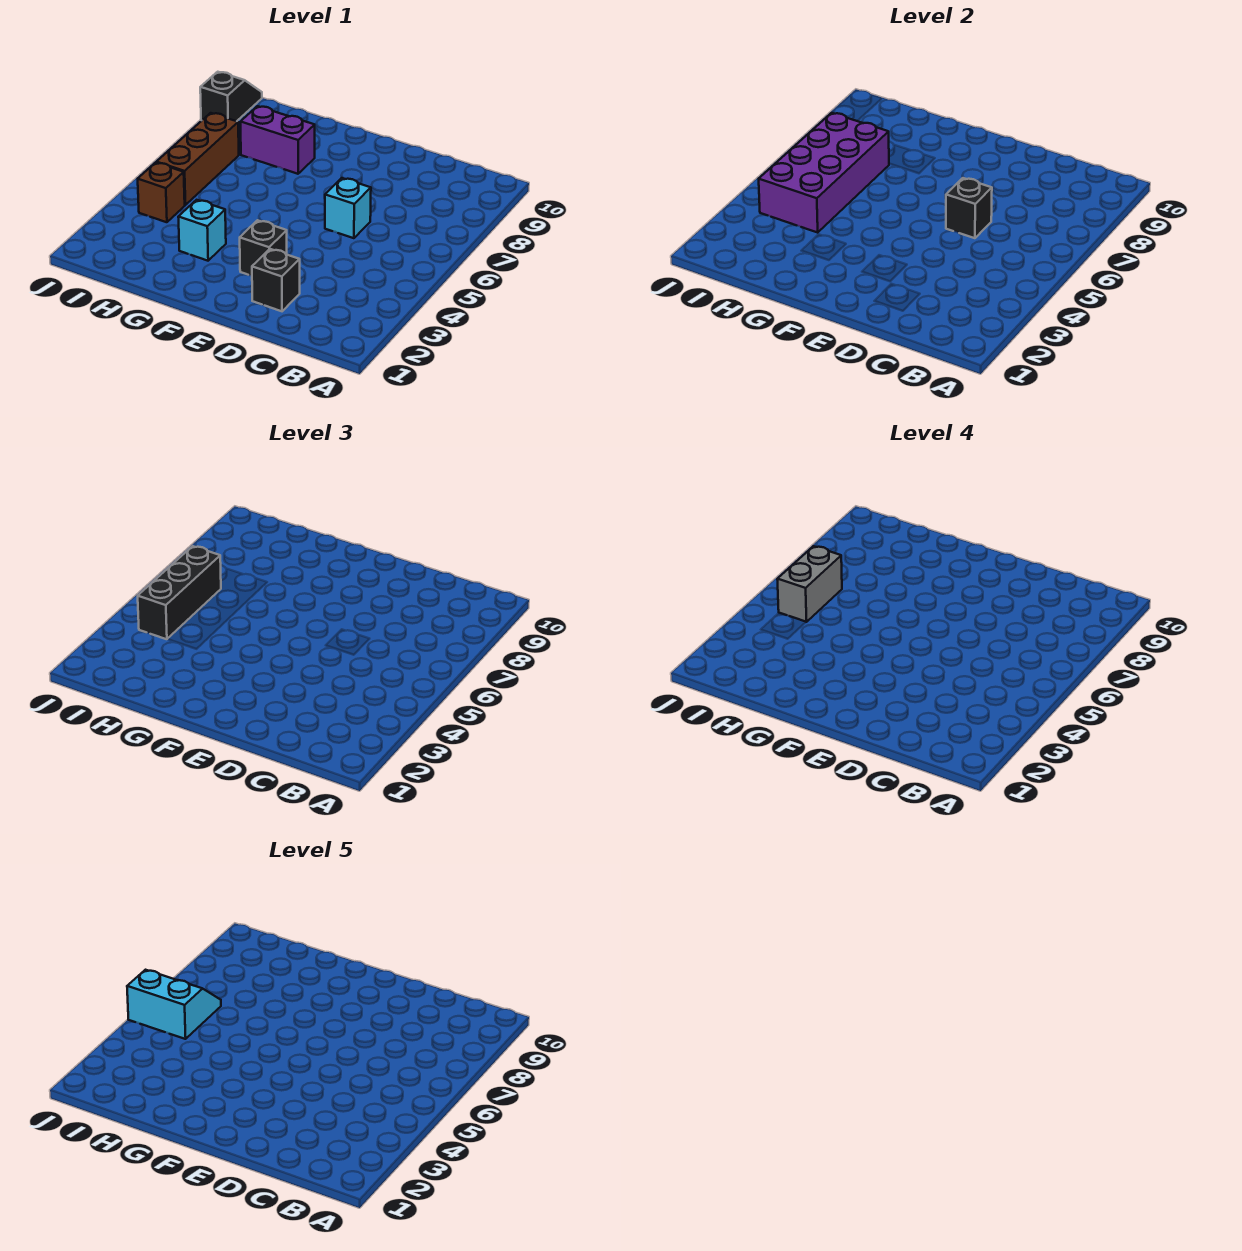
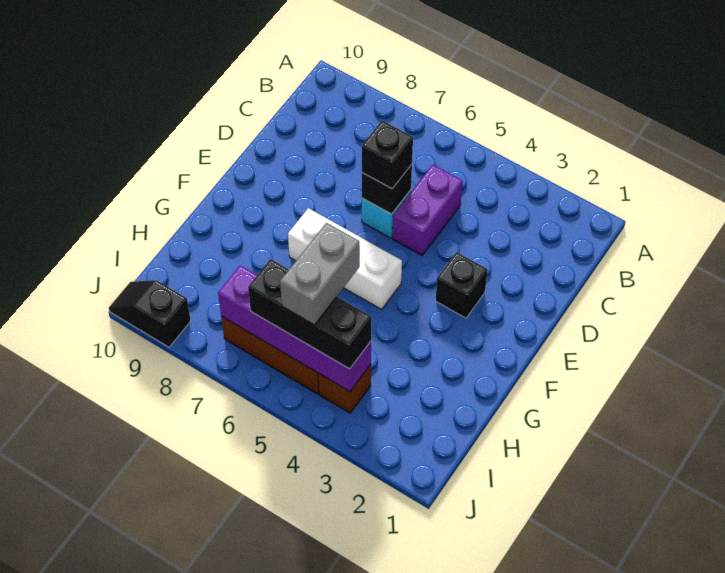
black 1x1 brick [252,249,300,311] -> black 1x1 brick moved to [362,121,413,189]
none -> white 1x3 brick [288,208,402,309]
cyan 1x1 brick [178,200,226,261] -> none
purple 1x2 brick [241,106,315,174] -> purple 1x2 brick moved to [393,165,463,255]
purple 2x4 brick [759,113,889,232] -> purple 1x4 brick [218,266,371,392]
grey 1x2 brick [777,546,842,622] -> grey 1x2 brick turned to [280,223,360,325]
cyan 2x2 slope [127,970,221,1039] -> none

